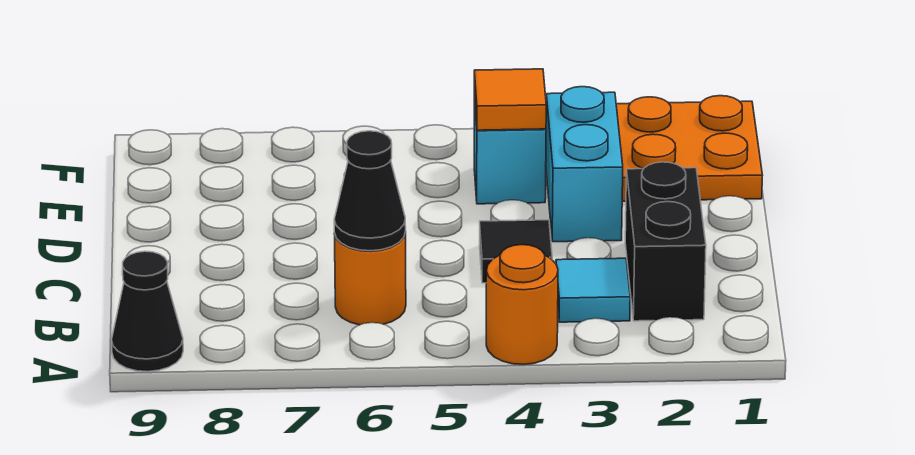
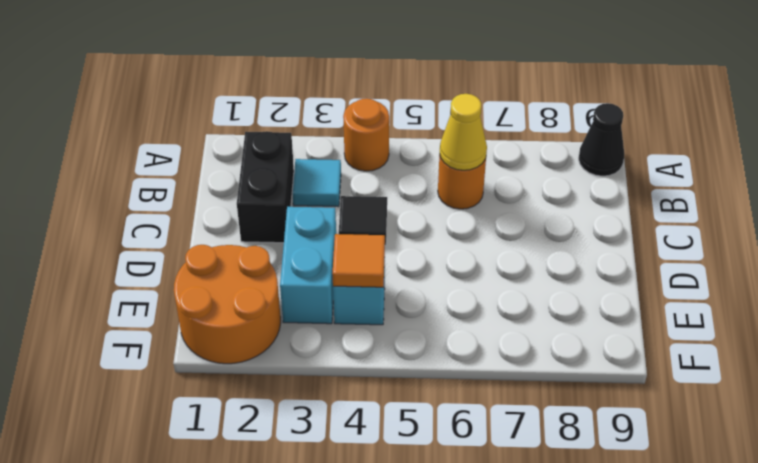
black 1x1 cone [334,131,406,251] -> yellow 1x1 cone [440,94,487,170]
orange 2x2 plate [616,96,763,201] -> orange 2x2 round brick [174,245,281,364]

